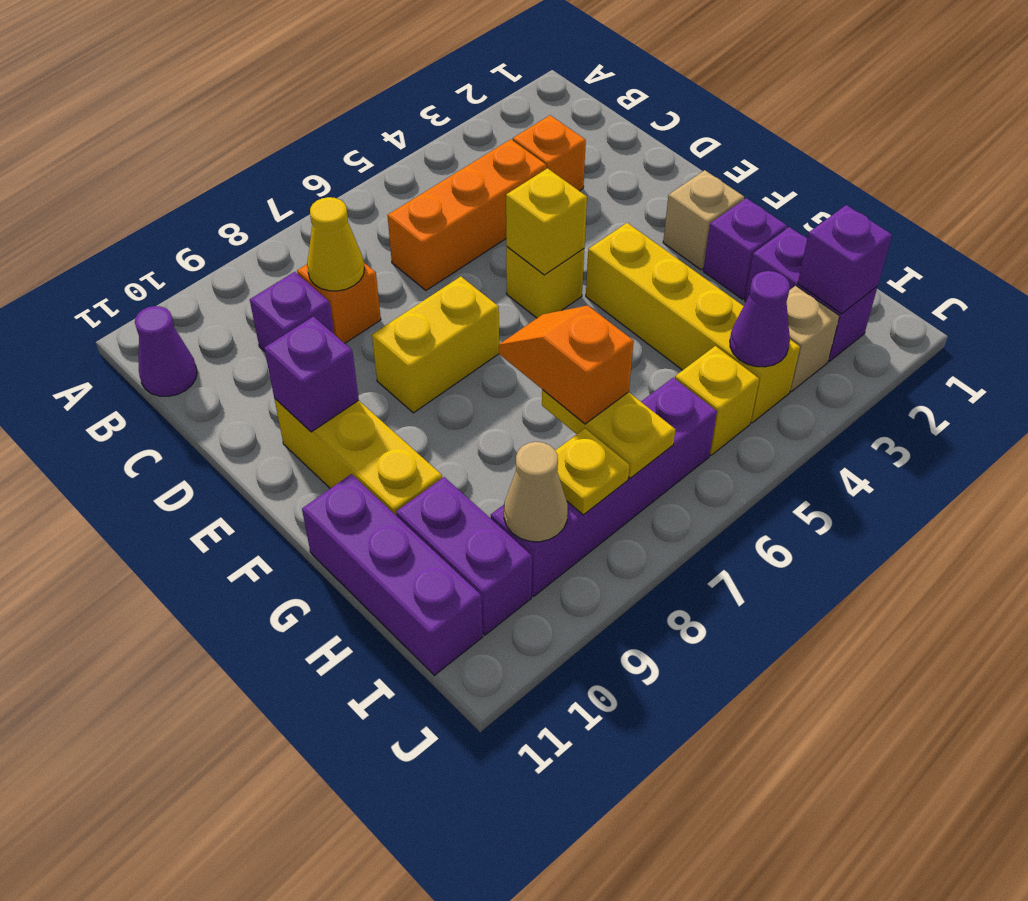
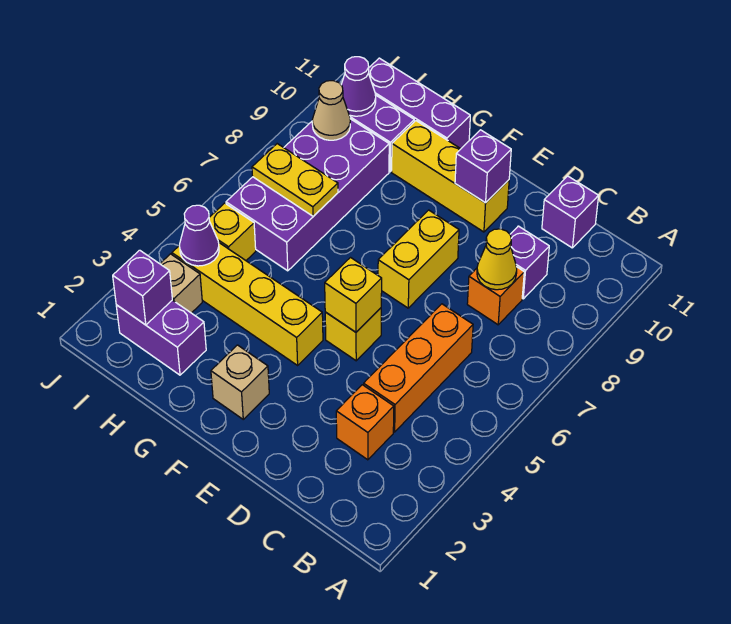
purple 1x1 cone [135,306,197,396] -> purple 1x1 cone moved to [341,57,376,116]
purple 1x1 brick [703,198,787,299] -> purple 1x1 brick moved to [542,176,599,248]
orange 1x2 slope [499,305,634,424] -> none
purple 1x4 brick [491,378,717,596] -> purple 2x4 brick [226,119,389,271]
yellow 1x1 plate [555,429,630,515] -> none

